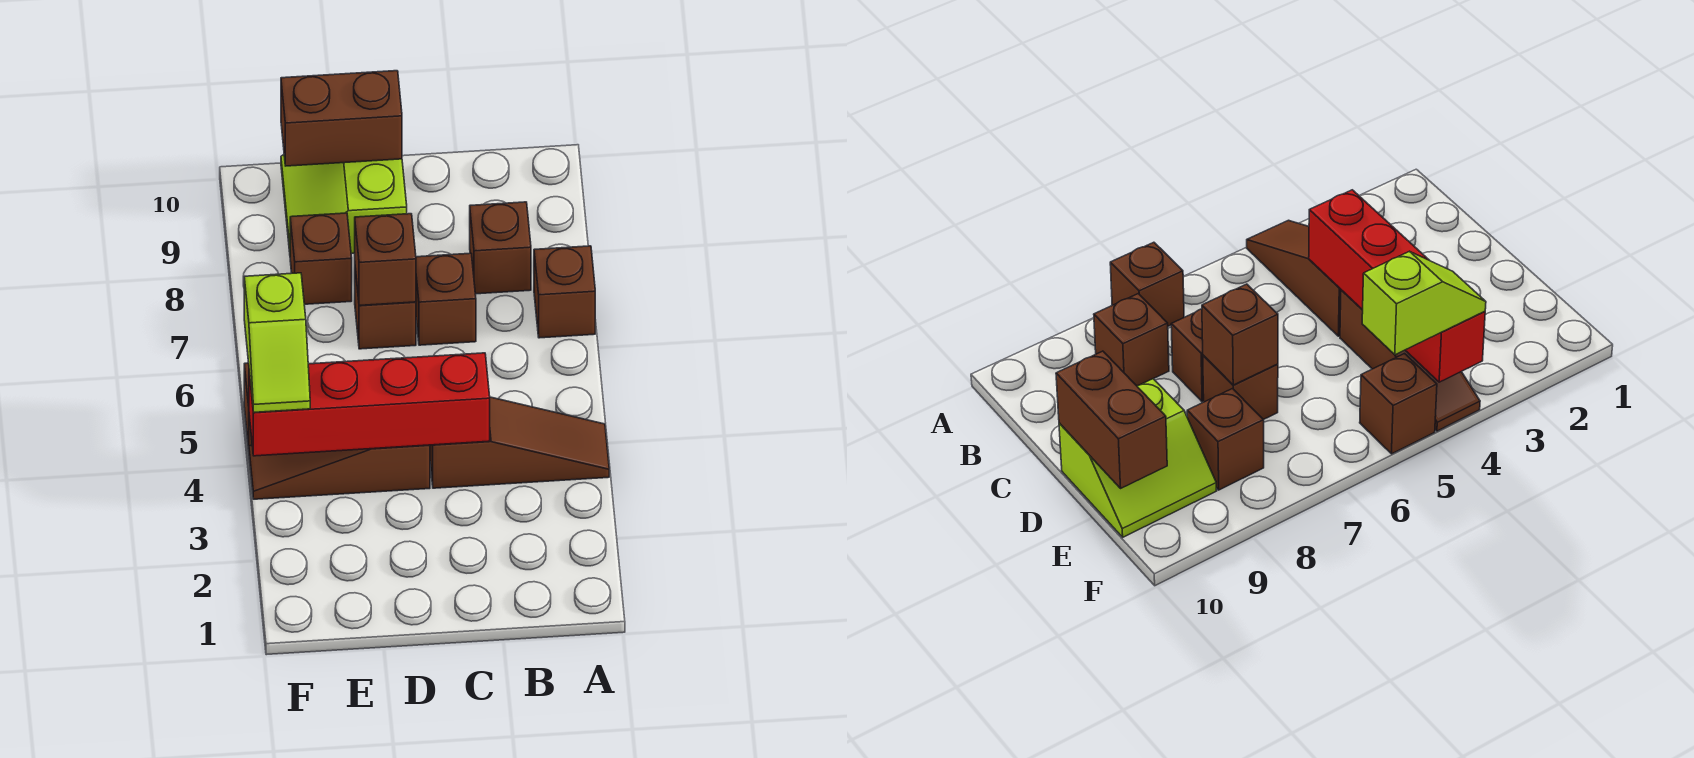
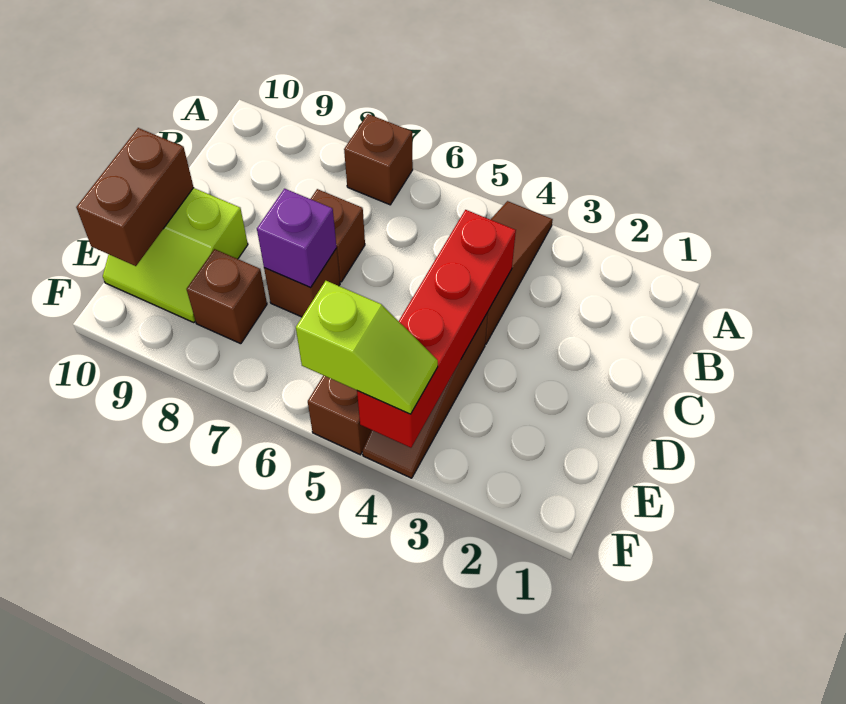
brown 1x1 brick [470,202,531,294] -> none
brown 1x1 brick [355,214,416,306] -> purple 1x1 brick [257,189,337,288]

